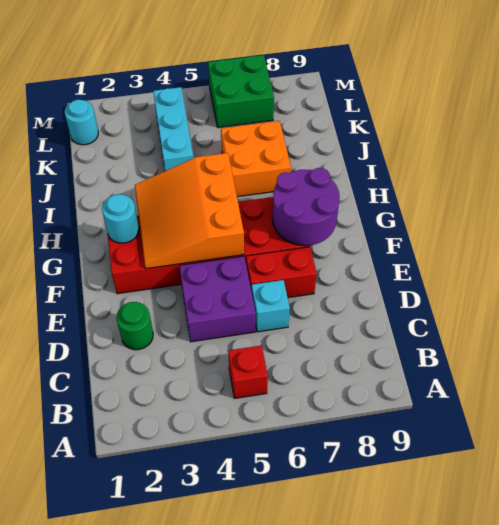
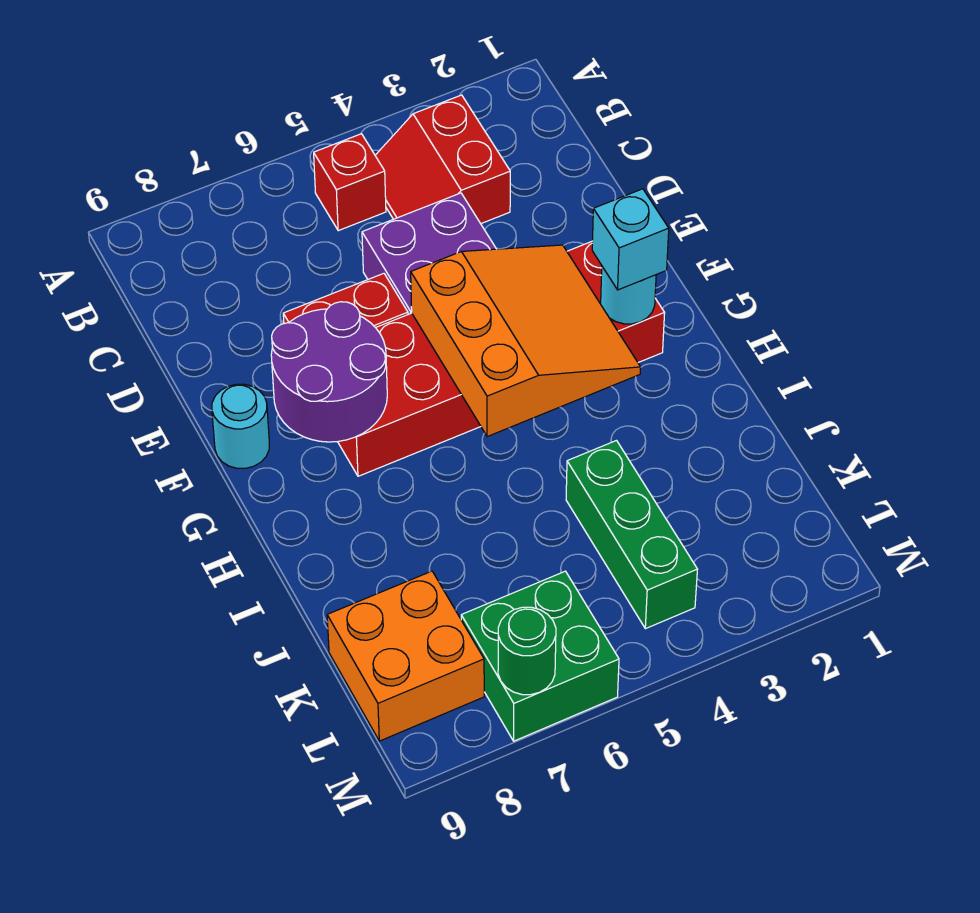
none -> red 2x2 slope [375,95,510,224]
green 1x1 round brick [116,302,153,350] -> green 1x1 round brick moved to [498,607,556,695]
cyan 1x1 brick [252,280,290,332] -> cyan 1x1 brick moved to [592,189,669,290]
orange 2x2 brick [221,121,291,197] -> orange 2x2 brick moved to [327,571,484,741]
cyan 1x3 brick [153,87,193,171] -> green 1x3 brick [566,441,698,629]
cyan 1x1 round brick [65,100,98,145] -> cyan 1x1 round brick moved to [212,384,269,468]

